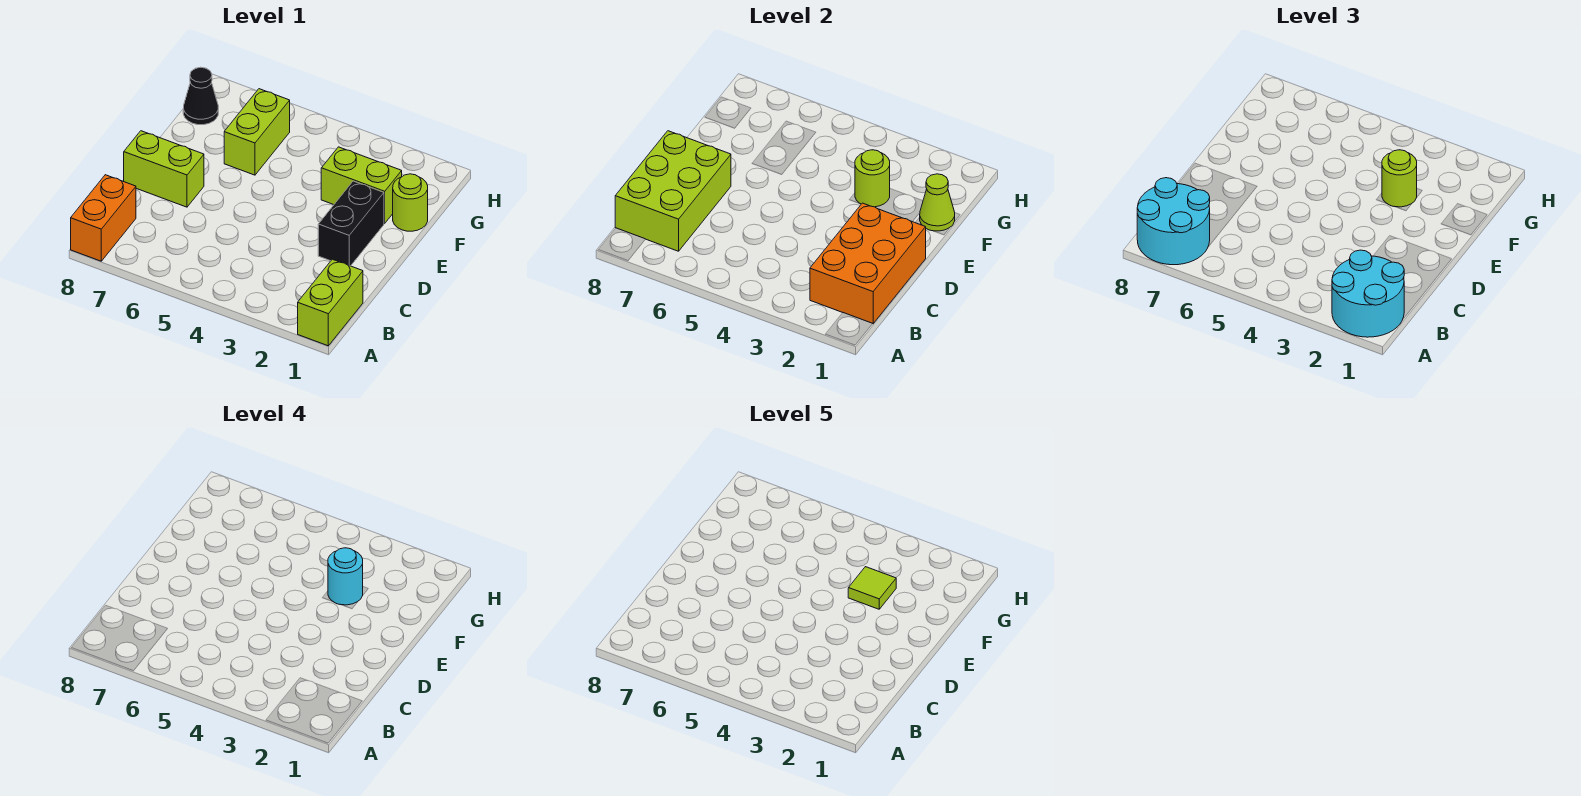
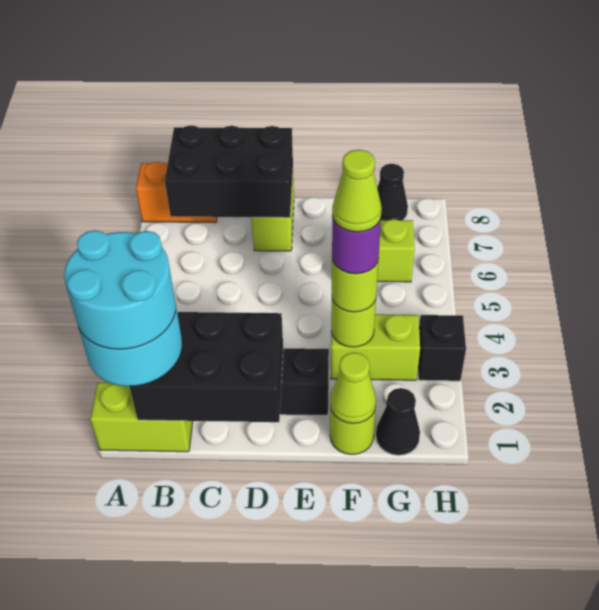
cyan 2x2 round brick [1137,178,1210,265] -> cyan 2x2 round brick moved to [64,230,176,349]
orange 2x3 brick [810,203,926,324] -> black 2x3 brick [129,312,283,422]
lime 2x3 brick [615,131,731,251] -> black 2x3 brick [165,125,293,218]
lime 1x2 brick [321,147,402,223] -> lime 1x2 brick turned to [331,314,420,380]
cyan 1x1 round brick [328,548,363,605] -> purple 1x1 round brick [332,215,381,274]
lime 1x1 tile [848,567,896,609] -> lime 1x1 cone [332,150,382,232]
none -> black 1x1 cone [376,388,420,455]
none -> black 1x1 brick [418,315,466,381]

